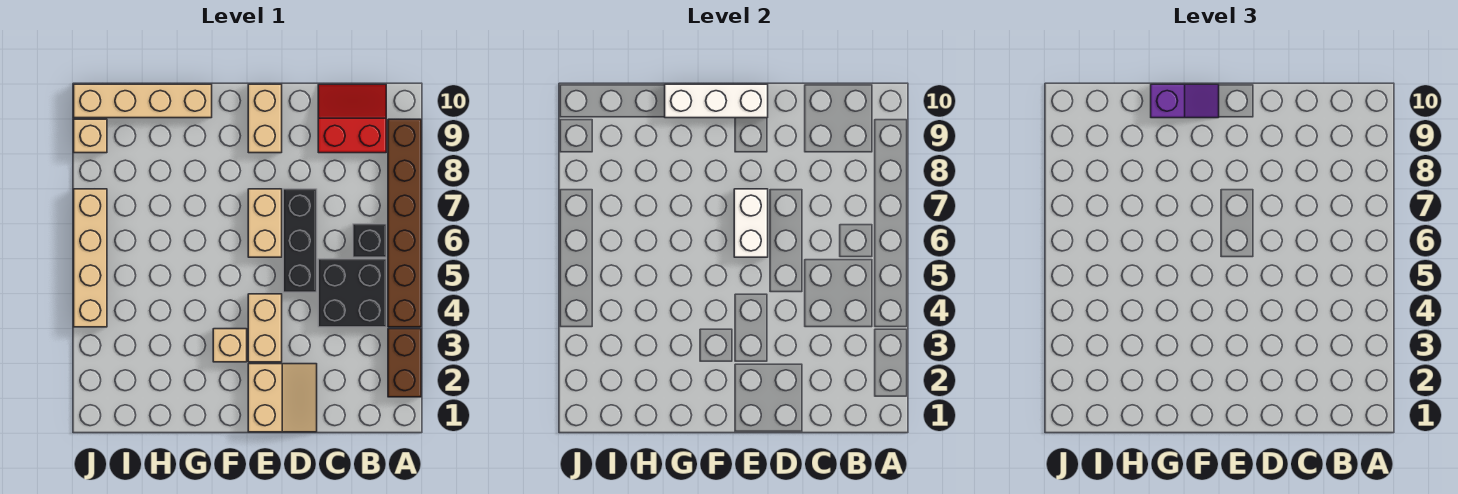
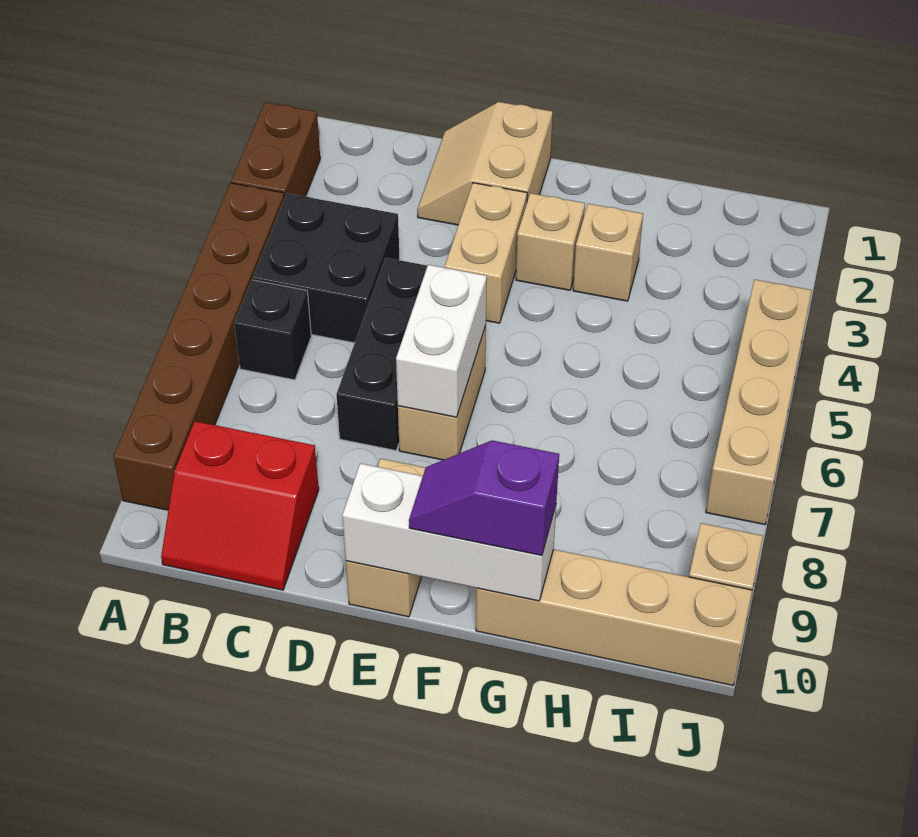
none -> tan 1x1 brick [573,204,643,301]

